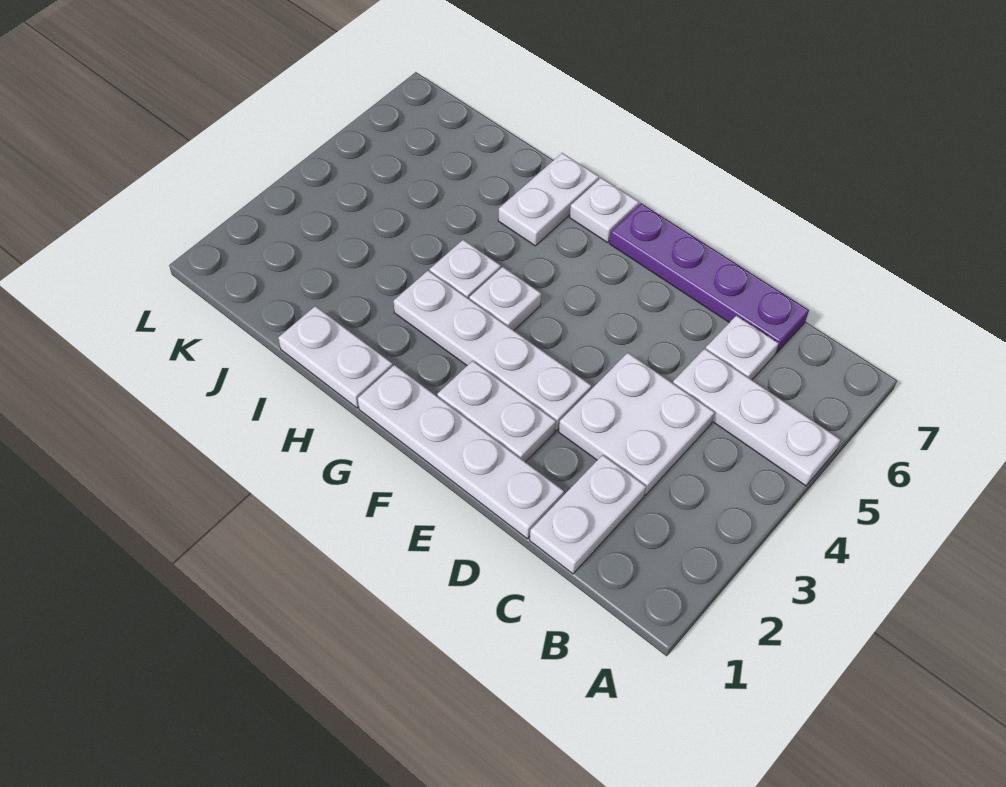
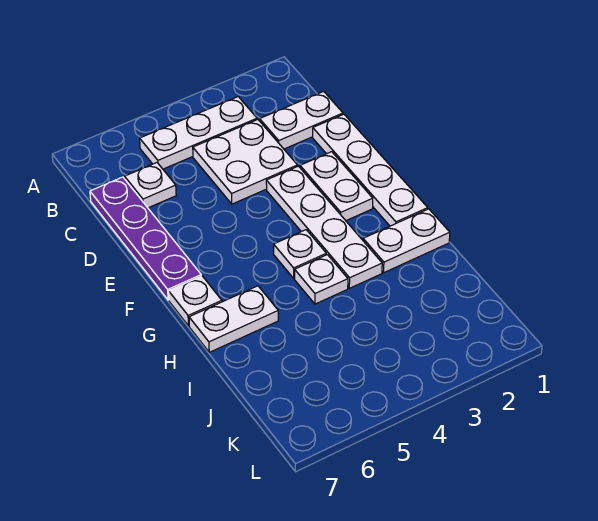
white 1x3 plate [673,349,841,486] -> white 1x3 plate turned to [140,97,257,169]
white 1x2 plate [278,306,393,408] -> white 1x2 plate turned to [363,209,450,273]

